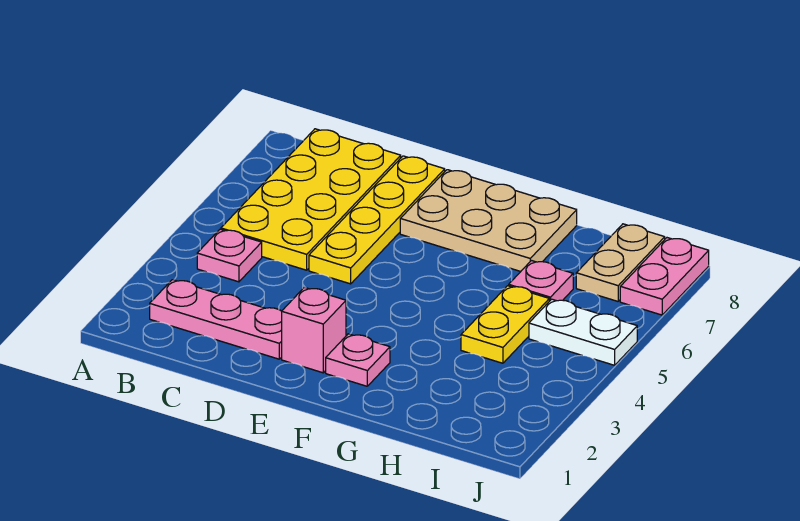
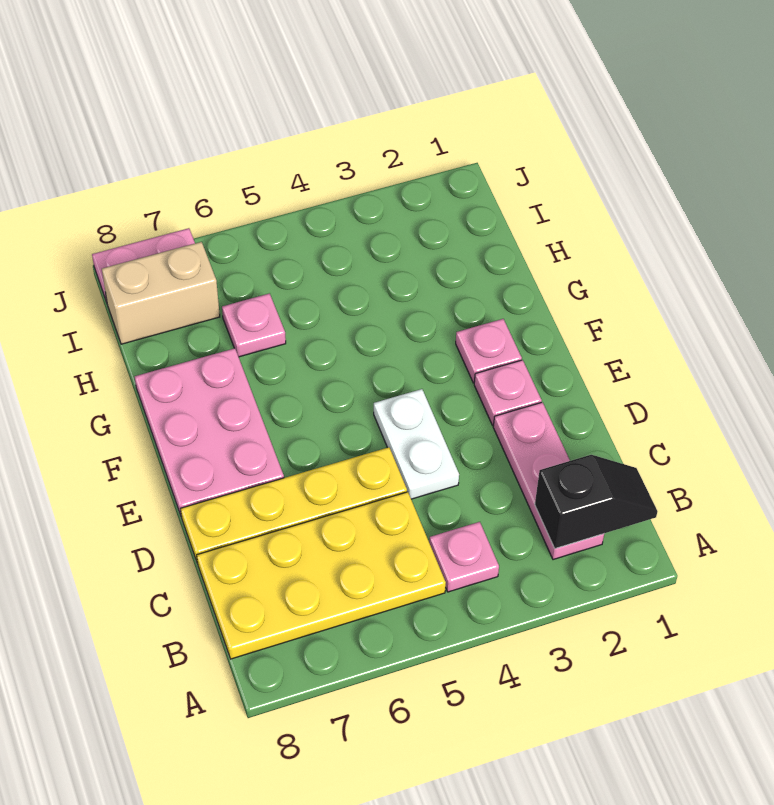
none -> black 1x2 slope [535,455,658,549]
pink 1x1 brick [282,287,346,373] -> pink 1x1 plate [474,360,542,425]
tan 2x3 plate [400,170,577,271] -> pink 2x3 plate [135,348,284,517]
yellow 1x2 plate [461,286,549,363] -> none
white 1x2 plate [529,299,637,365] -> white 1x2 plate moved to [374,389,459,499]
tan 1x2 plate [576,224,665,301] -> tan 1x2 brick [102,242,220,344]

